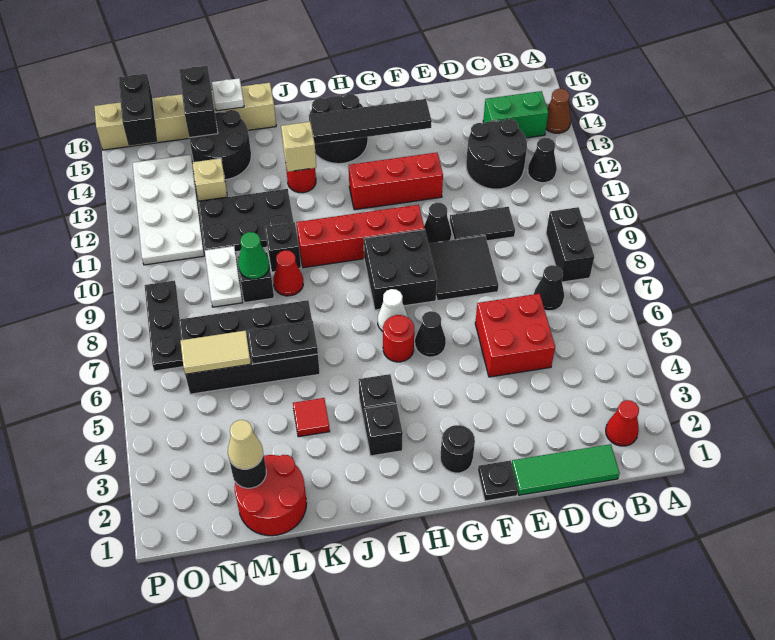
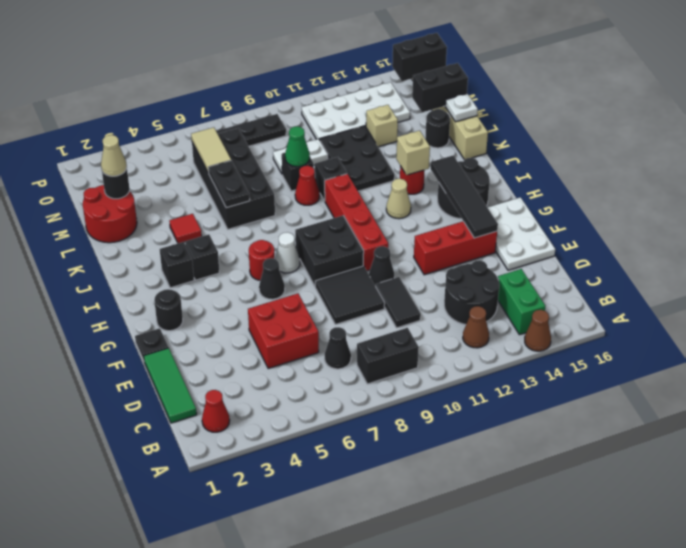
black 1x1 cone [528,138,557,183] -> brown 1x1 cone [463,306,489,348]
none -> white 2x3 plate [487,197,555,270]
red 1x3 brick [349,153,443,210] -> red 1x3 brick turned to [414,221,497,275]
none -> tan 1x1 cone [386,179,411,219]
black 2x2 round brick [189,110,251,180] -> black 1x1 round brick [425,109,450,148]

